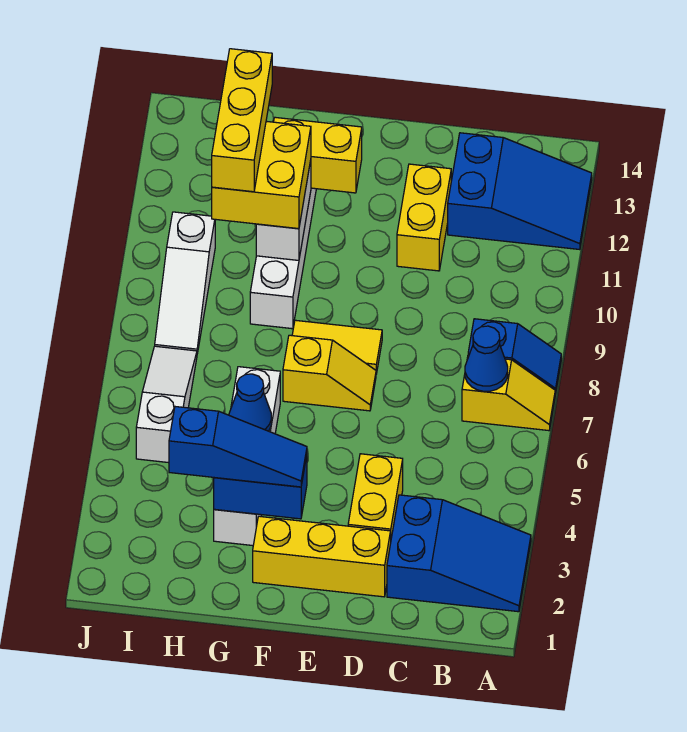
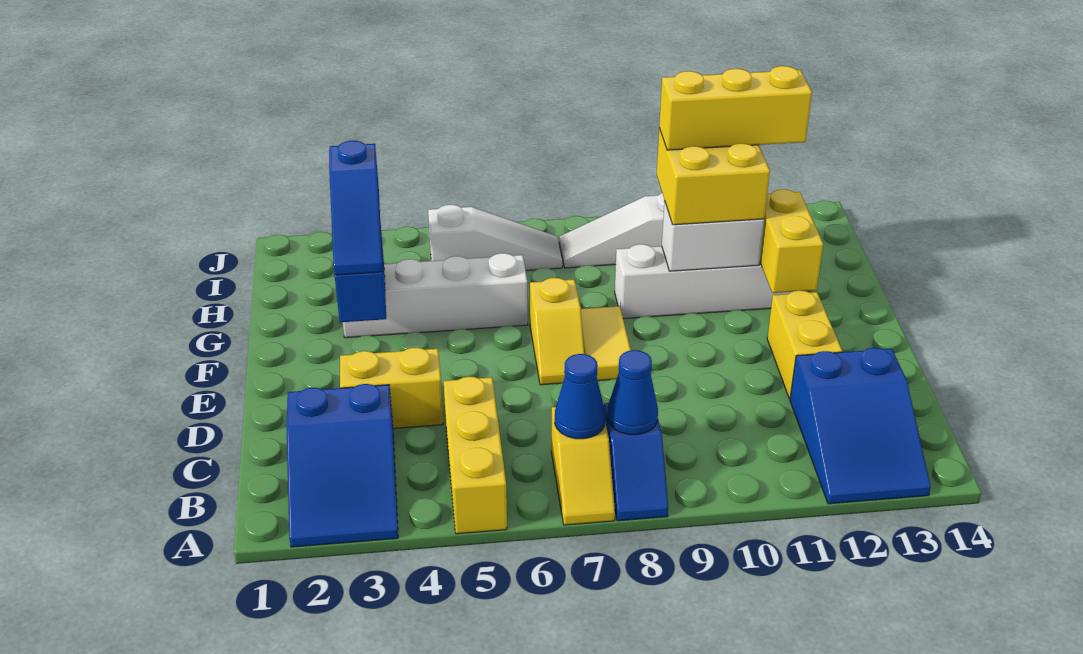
yellow 1x3 brick [253,516,391,597] -> yellow 1x3 brick moved to [444,377,507,534]
yellow 1x2 brick [397,164,451,271] -> yellow 1x2 brick turned to [767,290,842,399]
blue 1x1 cone [229,374,272,431] -> blue 1x1 cone moved to [607,350,658,435]

